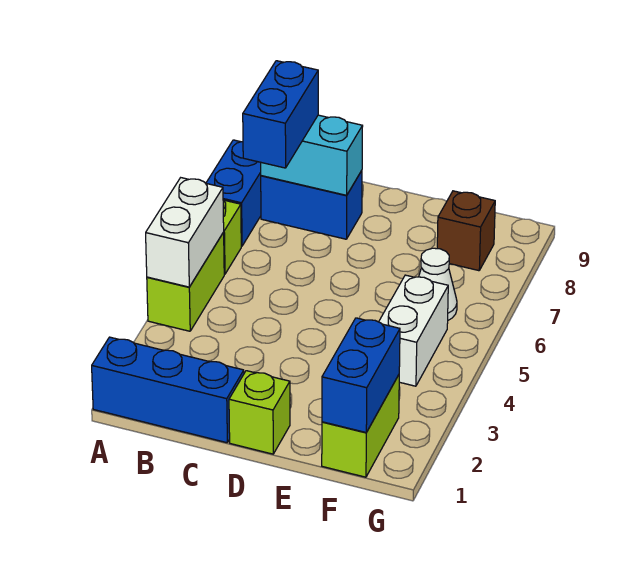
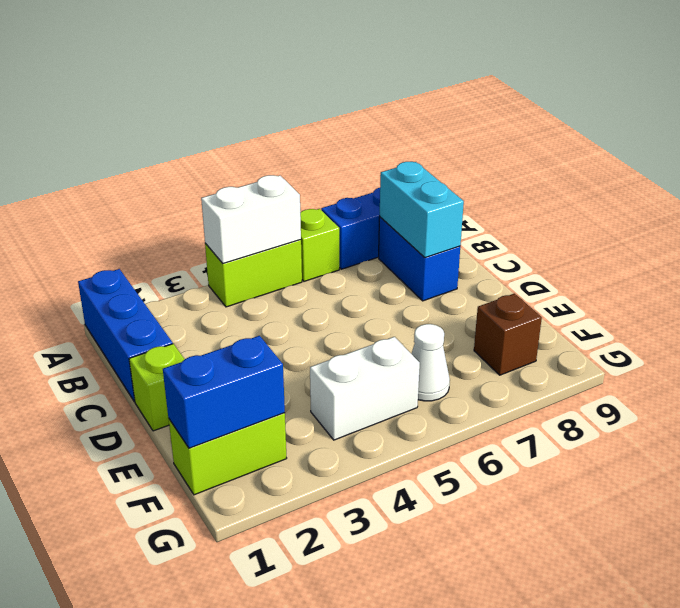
blue 1x2 brick [243,61,318,168] -> none

